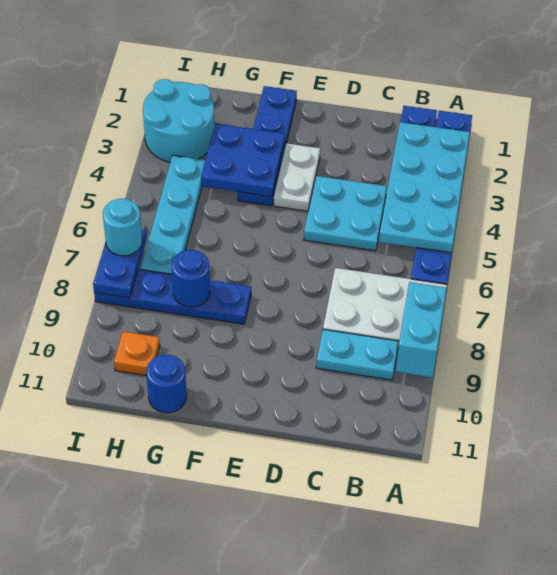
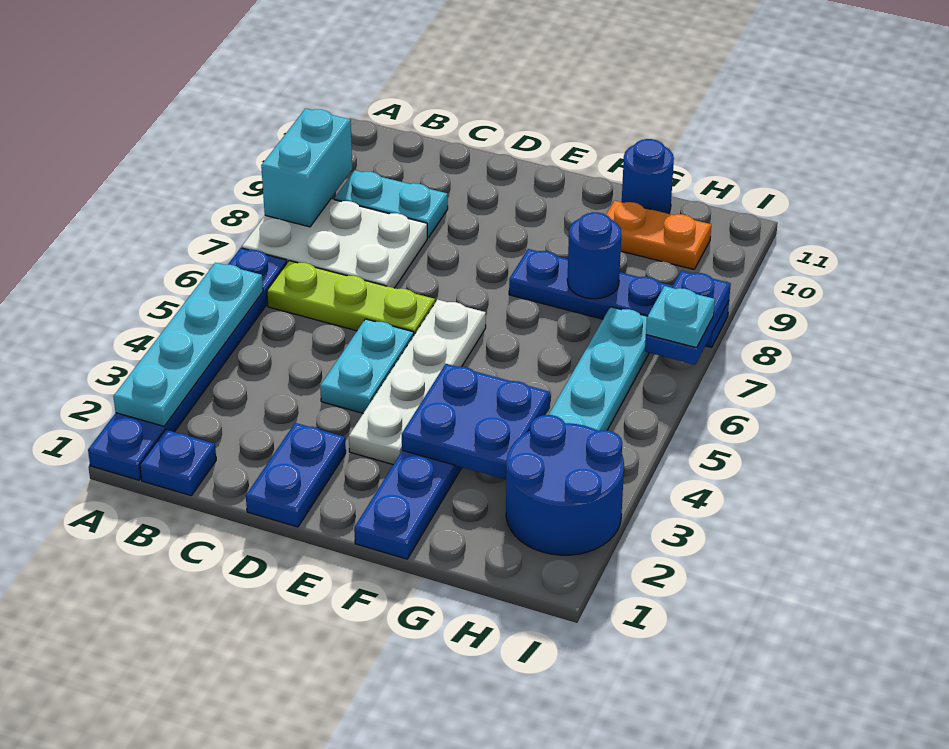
cyan 2x4 plate [379,122,470,253] -> cyan 1x4 plate [113,263,263,426]
none -> lime 1x3 plate [267,261,435,335]
cyan 2x2 plate [304,176,387,251] -> cyan 1x2 plate [320,319,414,413]
none -> blue 1x2 plate [246,423,346,527]
white 1x2 plate [274,143,320,211] -> white 1x4 plate [349,300,486,465]
cyan 2x2 round brick [143,79,214,162] -> blue 2x2 round brick [506,415,624,555]
orange 1x1 plate [114,332,160,376] -> orange 1x2 plate [606,201,711,269]
cyan 1x1 round brick [103,199,142,256] -> cyan 1x1 plate [646,286,715,348]

